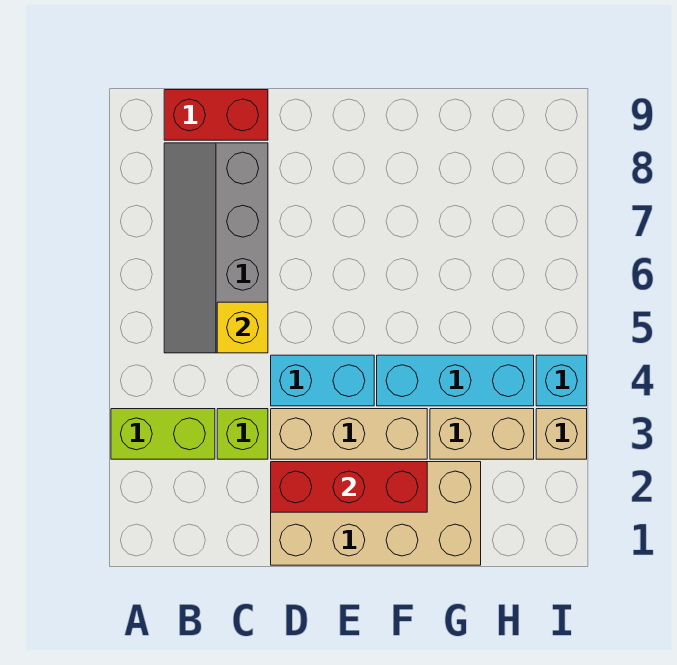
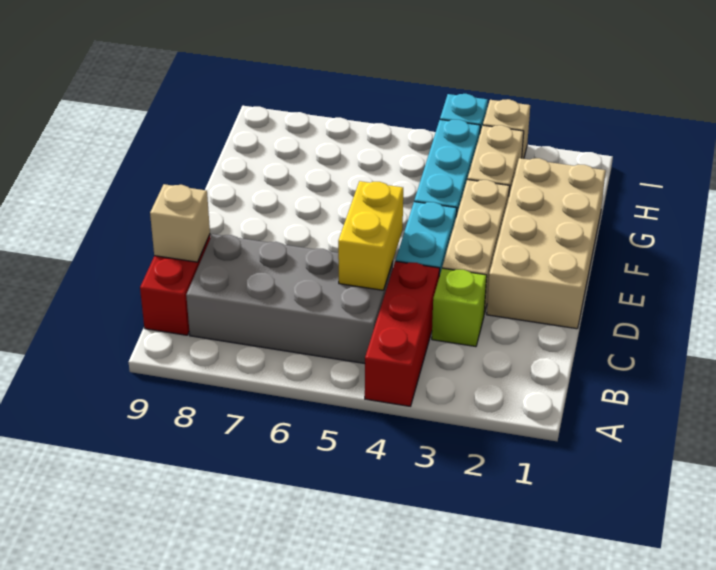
lime 1x2 brick [111,409,215,459] -> none
grey 2x4 slope [164,143,268,353] -> grey 2x4 brick [186,234,393,364]
yellow 1x1 brick [217,302,268,353] -> yellow 1x2 brick [338,181,403,290]
none -> tan 1x1 brick [150,184,210,262]
red 1x3 brick [271,462,427,512] -> red 1x3 brick moved to [365,261,440,406]

